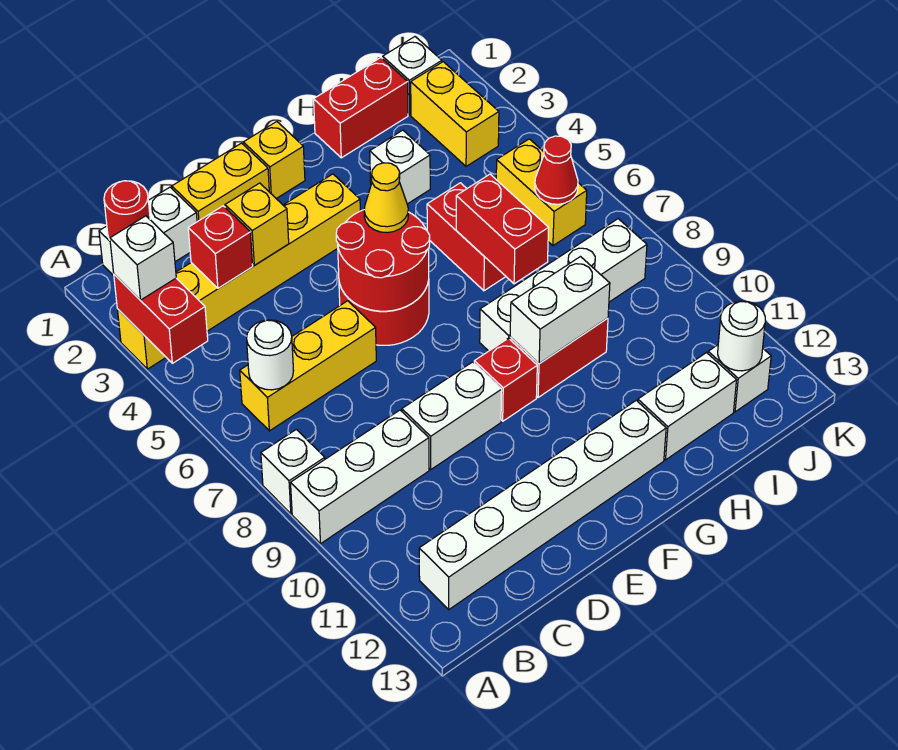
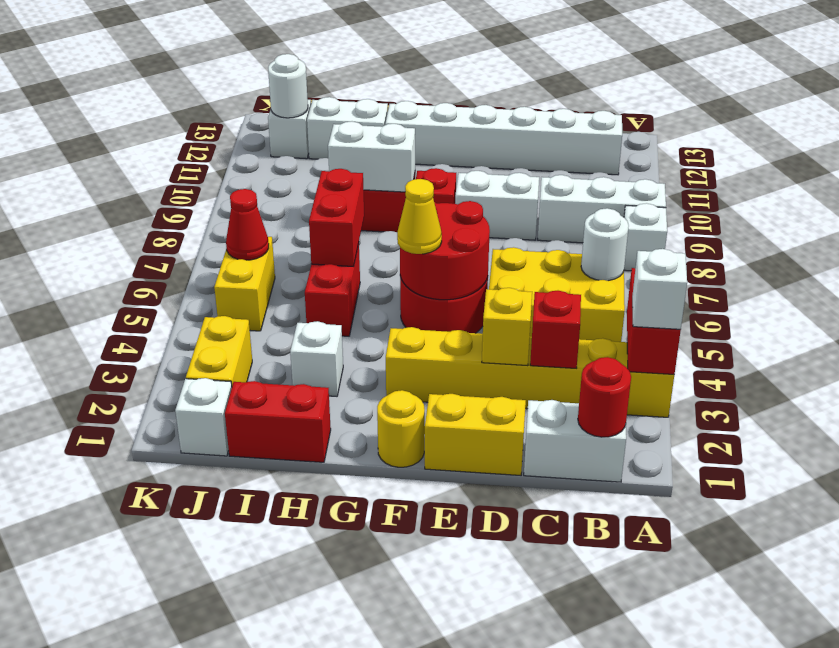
yellow 1x3 brick [240,301,376,431] -> yellow 2x3 brick [489,247,625,342]
yellow 1x1 brick [243,122,305,199] -> yellow 1x1 round brick [377,390,425,467]
white 1x4 brick [480,219,647,351] -> none

